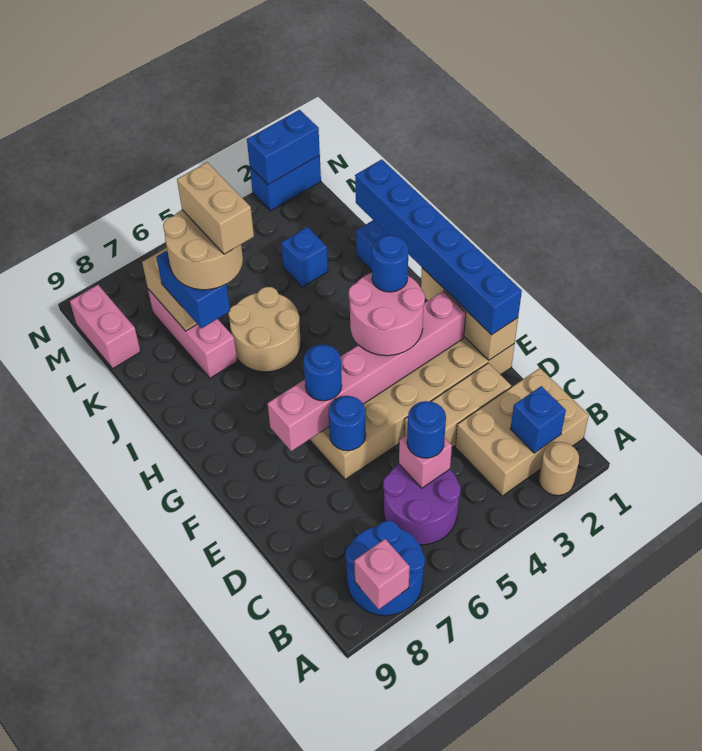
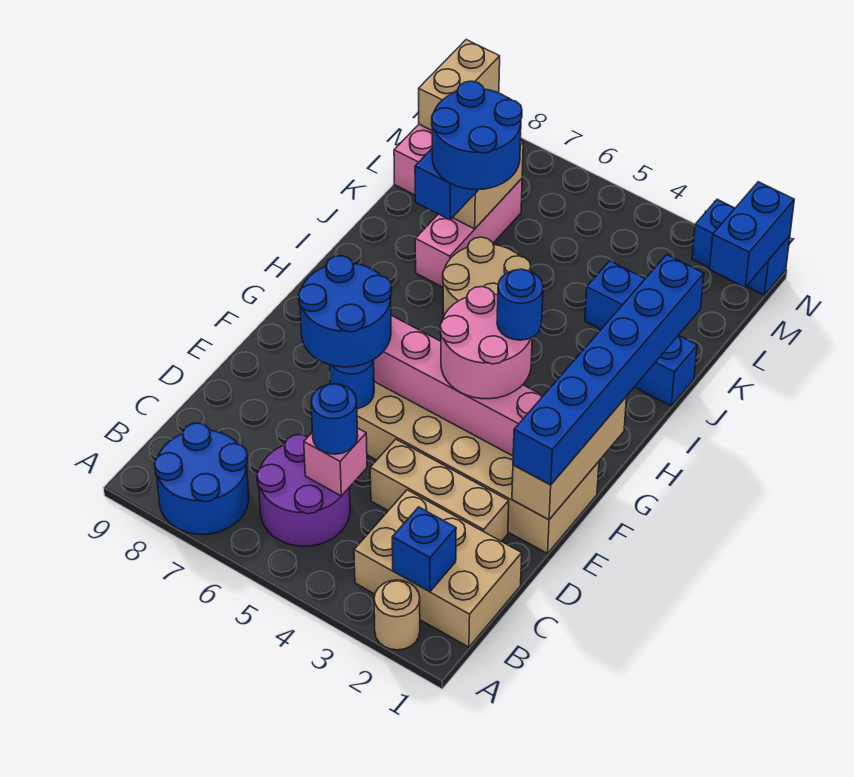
pink 1x1 brick [354,539,410,609] -> none
blue 1x1 round brick [304,345,342,401] -> blue 2x2 round brick [299,256,392,367]
tan 2x2 round brick [163,210,243,290] -> blue 2x2 round brick [432,81,522,190]
tan 1x2 brick [177,162,254,254] -> tan 1x2 brick moved to [419,40,500,130]
blue 1x2 brick [247,110,320,185] -> blue 1x2 brick turned to [709,182,794,287]

